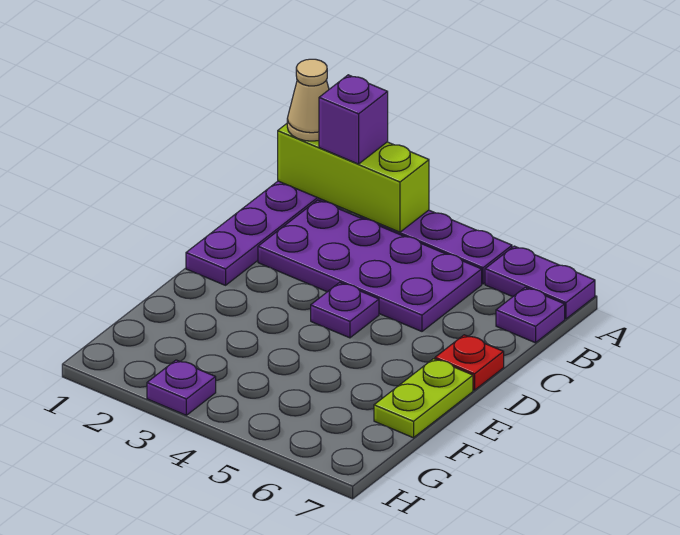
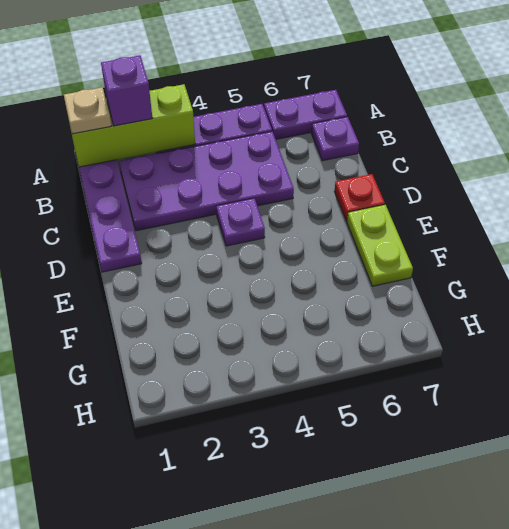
tan 1x1 cone [287,59,329,141] -> tan 1x1 plate [64,87,111,134]
purple 1x1 plate [147,360,216,415] -> none

